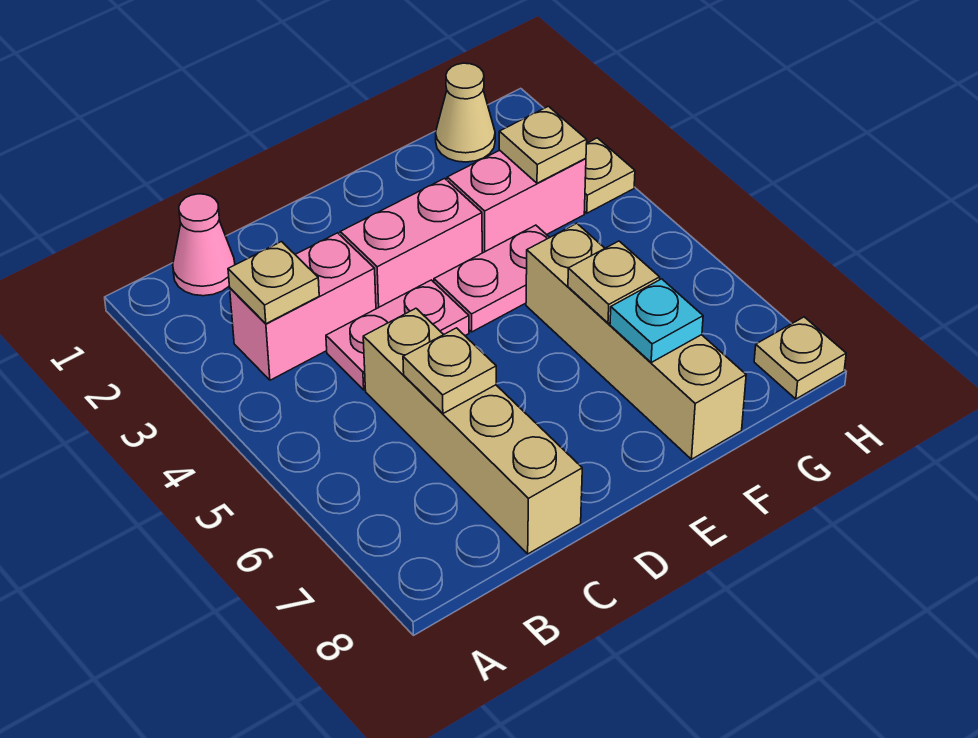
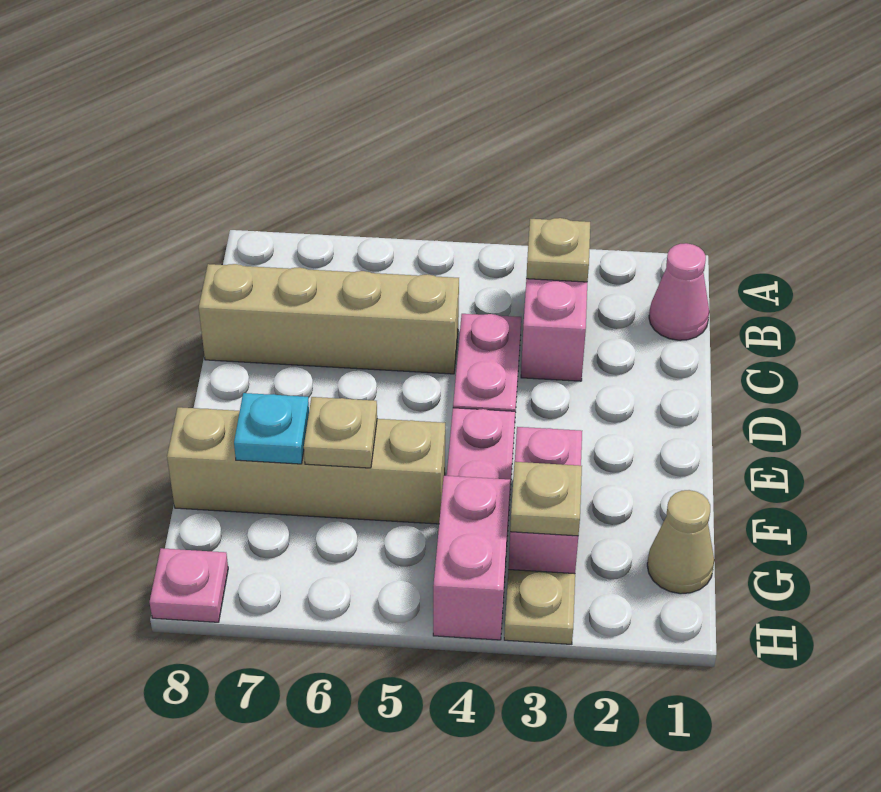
tan 1x1 plate [403,328,496,413] -> none
pink 1x2 brick [340,178,482,309] -> pink 1x2 brick moved to [433,476,510,640]
tan 1x1 plate [754,317,846,399] -> pink 1x1 plate [149,548,228,622]

